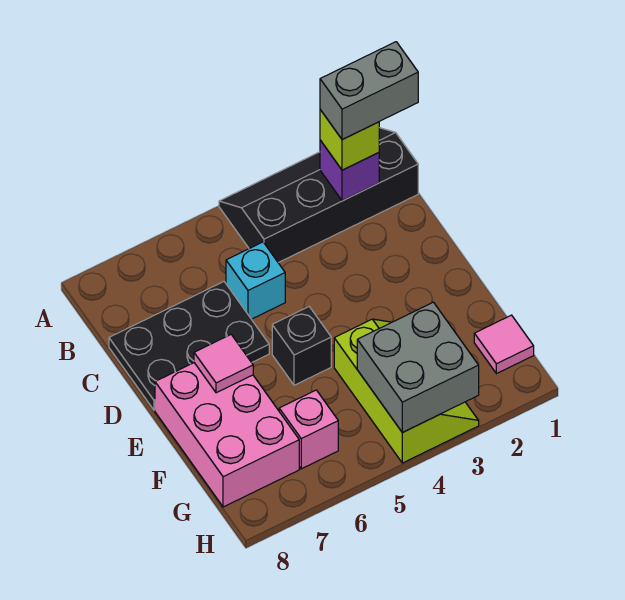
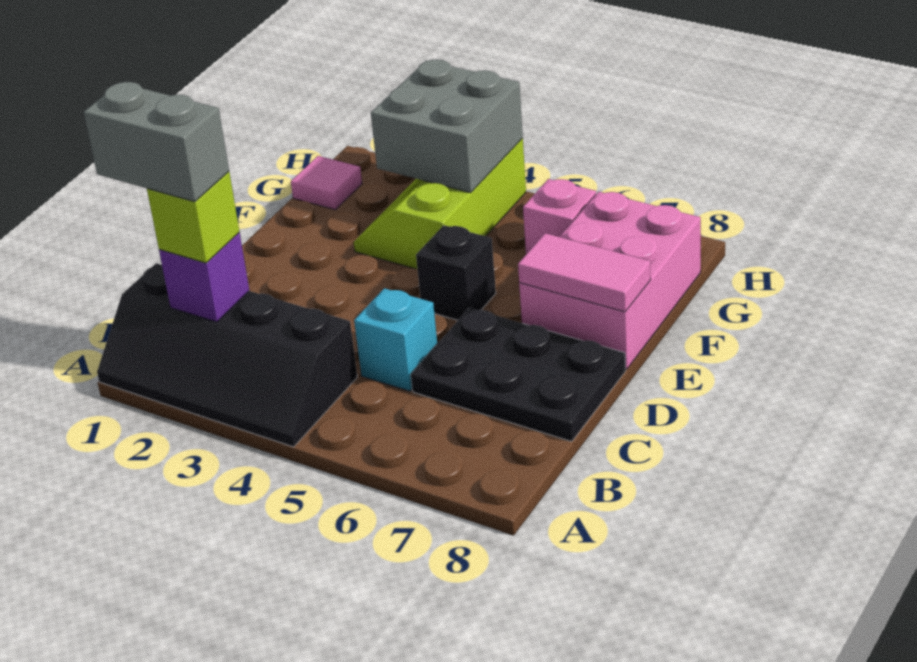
pink 1x1 tile [194,335,253,393] -> pink 1x2 tile [518,233,651,312]

